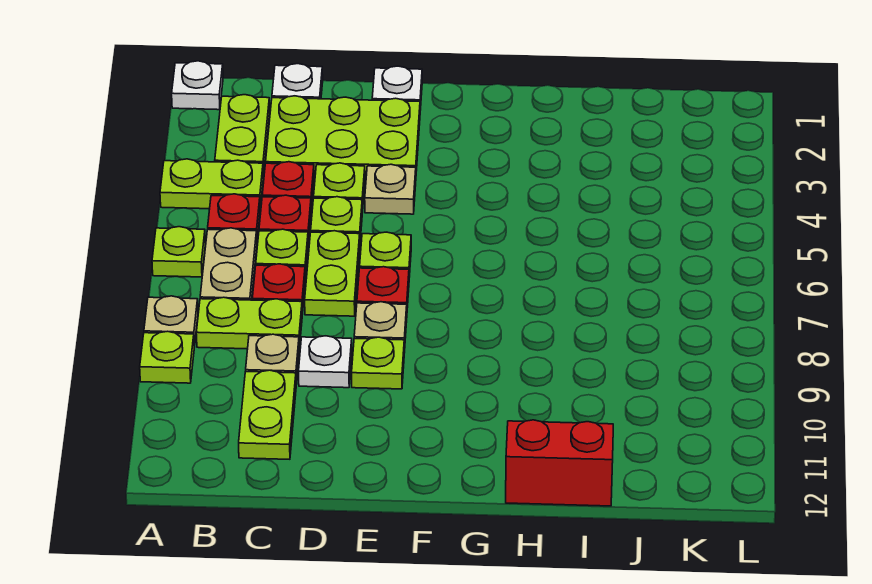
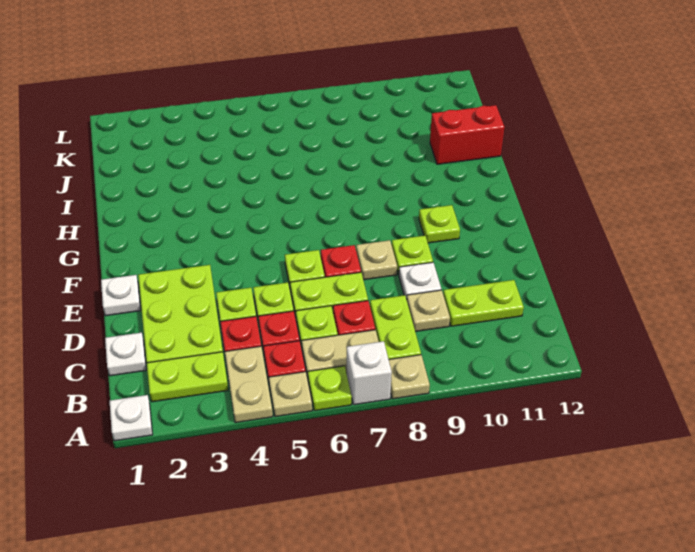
lime 1x2 plate [160,159,263,209] -> tan 1x2 plate [225,346,273,423]
none -> white 1x1 brick [347,341,392,405]
lime 1x1 plate [140,331,194,383] -> lime 1x1 plate moved to [419,205,460,243]
tan 1x1 plate [365,164,416,214] -> tan 1x1 plate moved to [269,372,312,417]
red 1x2 brick [506,420,613,506] -> red 1x2 brick turned to [430,105,504,164]

